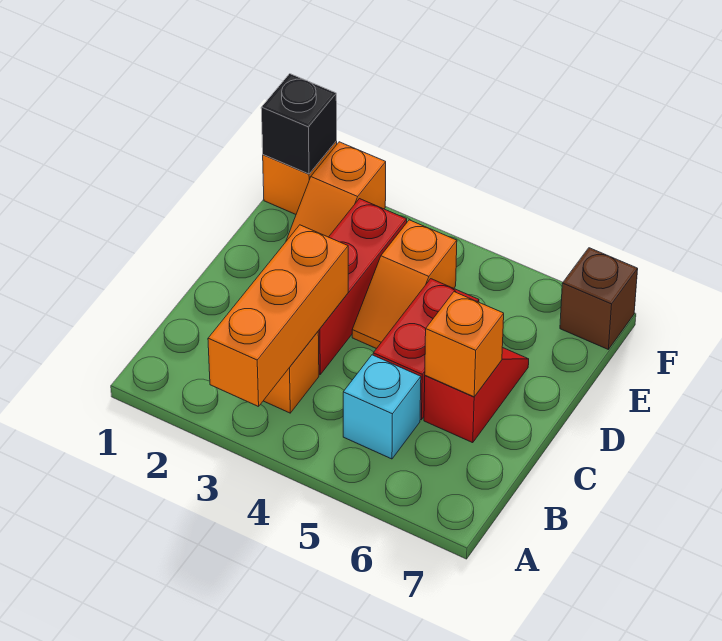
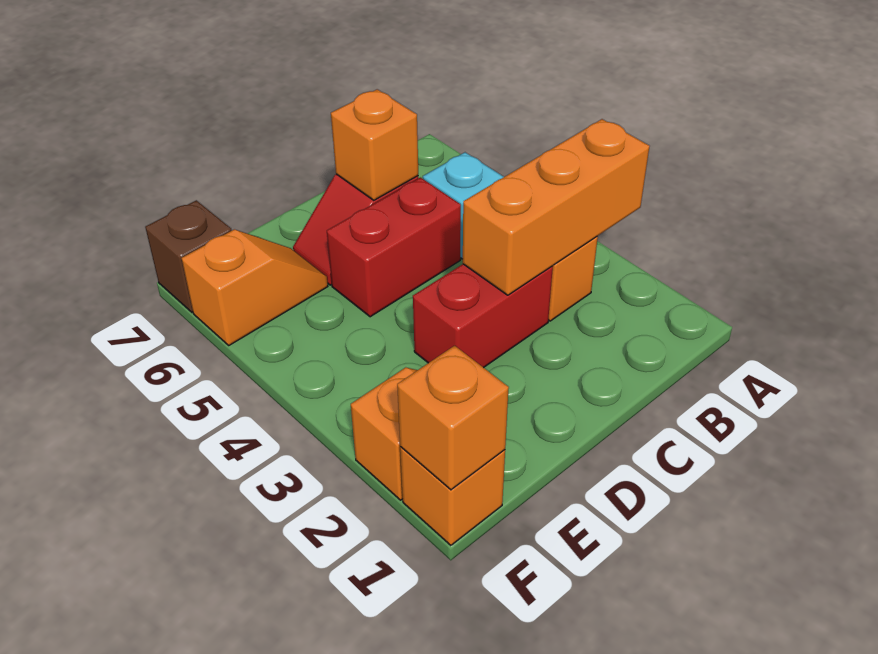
red 1x3 brick [318,199,407,374] -> red 1x2 brick [413,264,553,368]
orange 1x2 slope [352,220,457,349] -> orange 1x2 slope moved to [181,229,328,345]
black 1x1 brick [261,74,337,174] -> orange 1x1 brick [397,346,509,490]

